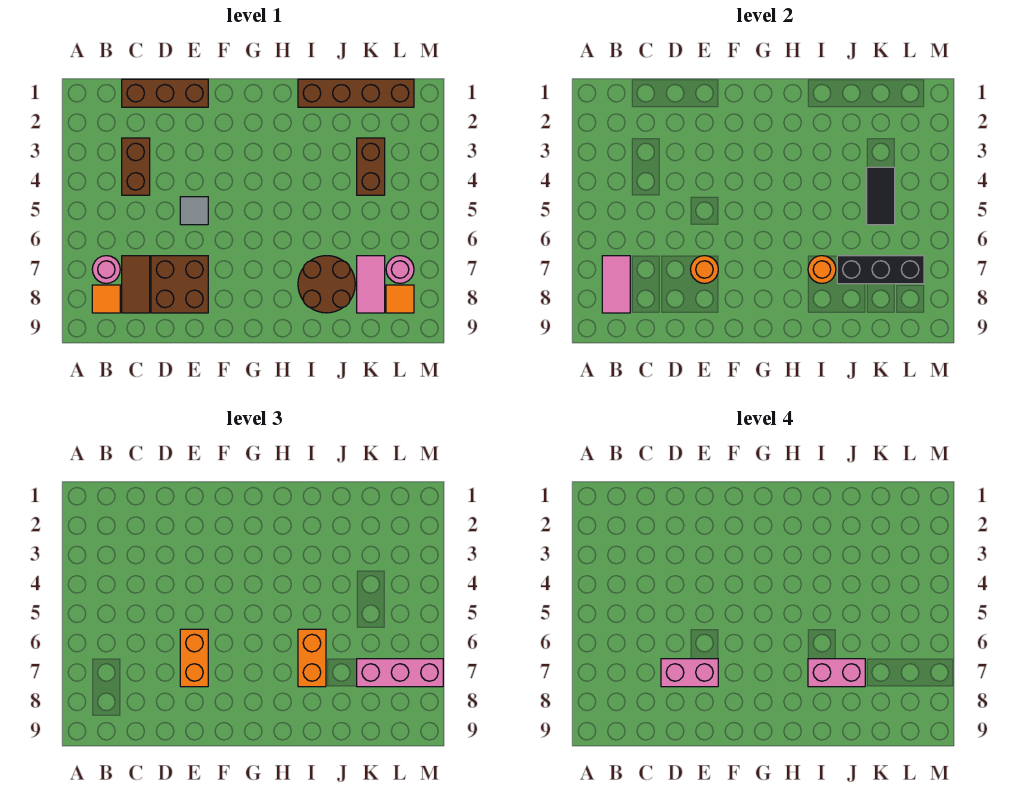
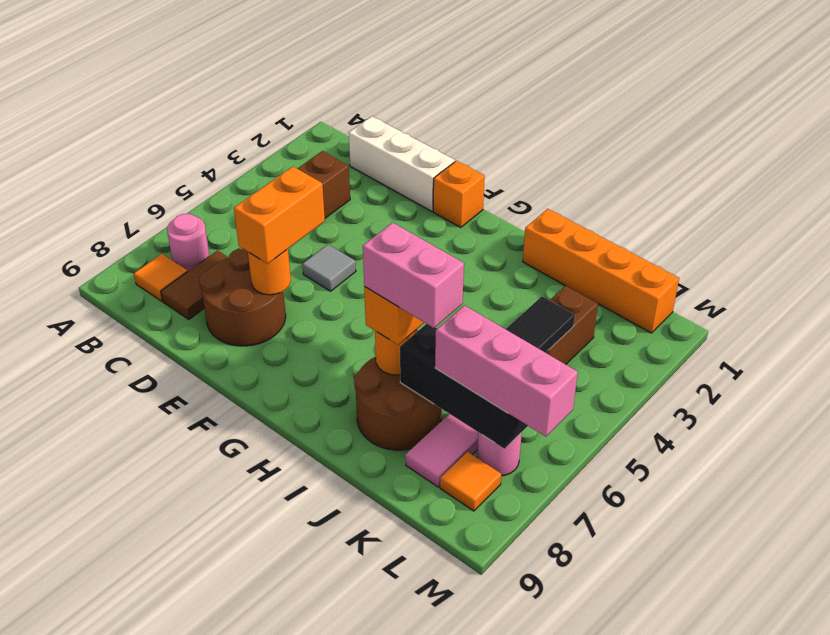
pink 1x2 tile [602,256,630,313] -> none
brown 1x3 brick [122,79,208,107] -> white 1x3 brick [349,116,455,211]
brown 2x2 brick [151,256,208,313] -> brown 2x2 round brick [199,249,286,346]
pink 1x2 brick [661,659,718,687] -> none
none -> orange 1x1 brick [433,161,485,228]
brown 1x4 brick [298,79,414,107] -> orange 1x4 brick [523,209,679,333]

